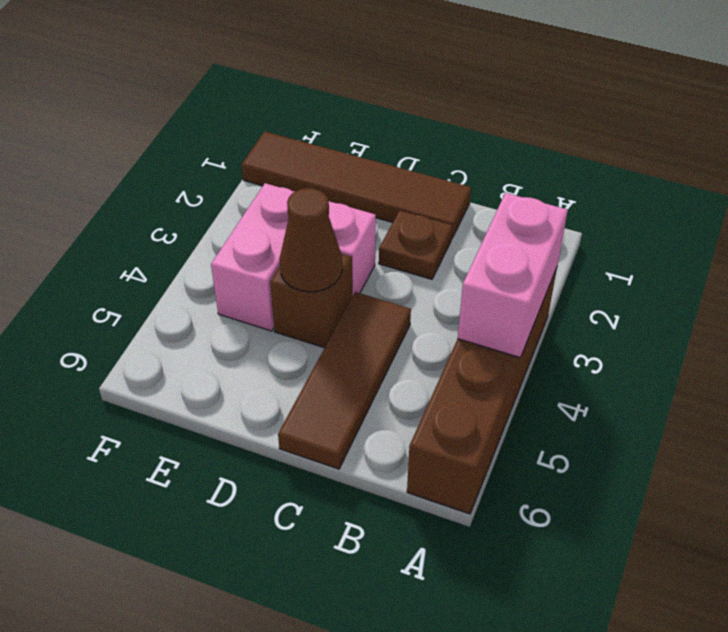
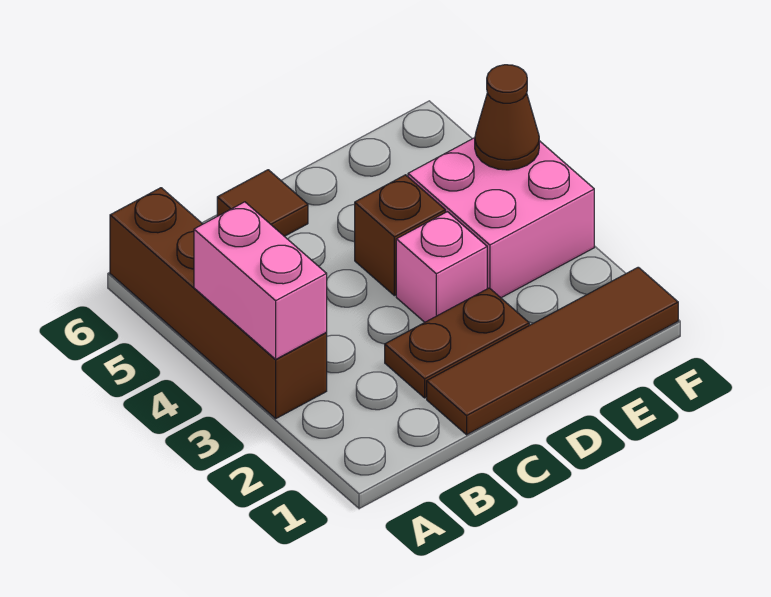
brown 1x1 plate [379,211,452,279] -> brown 1x2 plate [385,288,529,398]
brown 1x3 tile [278,292,411,469] -> brown 1x1 tile [217,170,308,236]
brown 1x1 cone [280,188,342,292] -> brown 1x1 cone moved to [475,65,539,170]
pink 1x2 brick [211,183,294,331] -> pink 2x2 brick [408,138,594,298]

